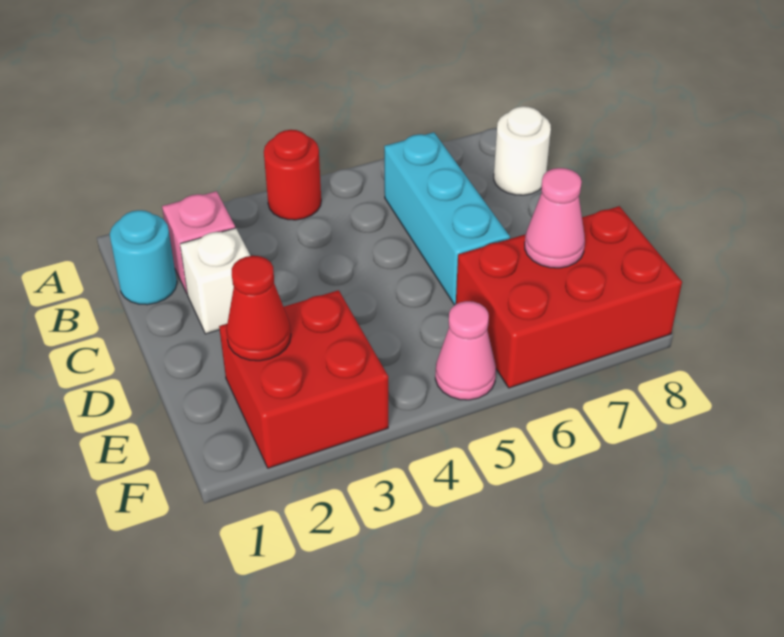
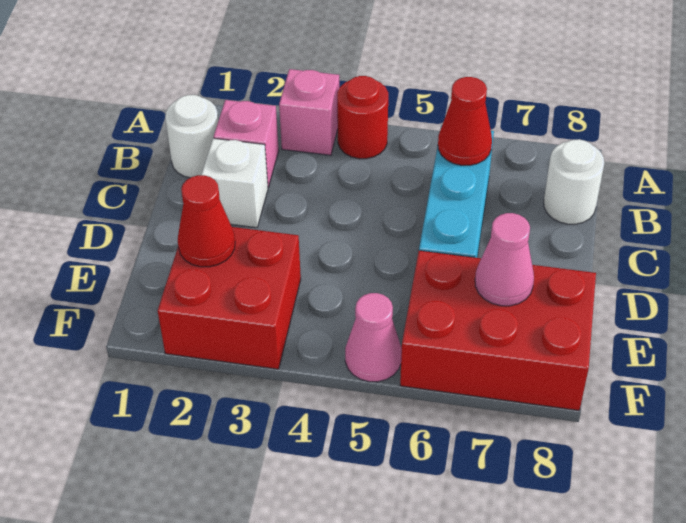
none -> pink 1x1 brick [279,69,339,155]
cyan 1x1 round brick [110,210,177,305] -> white 1x1 round brick [165,95,218,178]
none -> red 1x1 cone [438,77,492,165]

